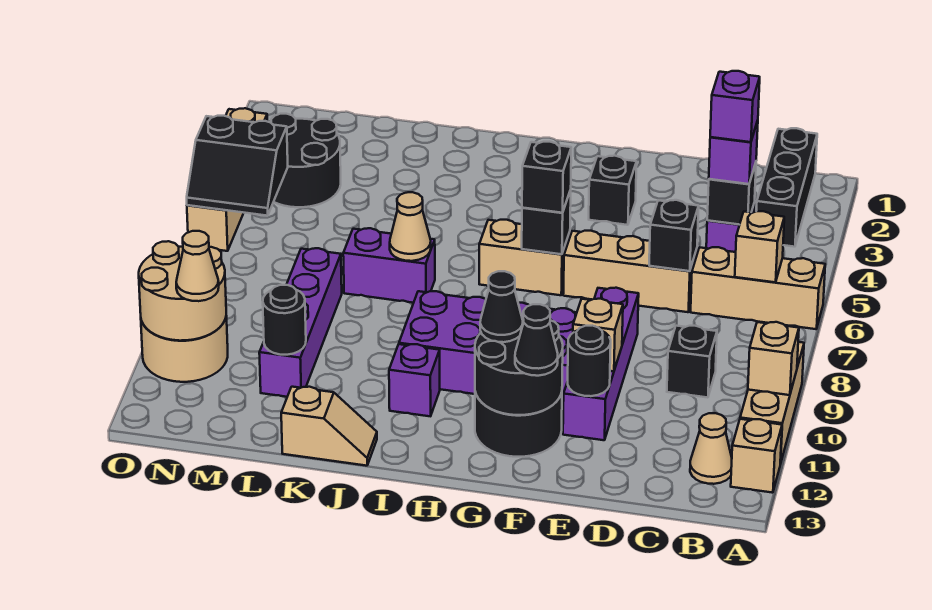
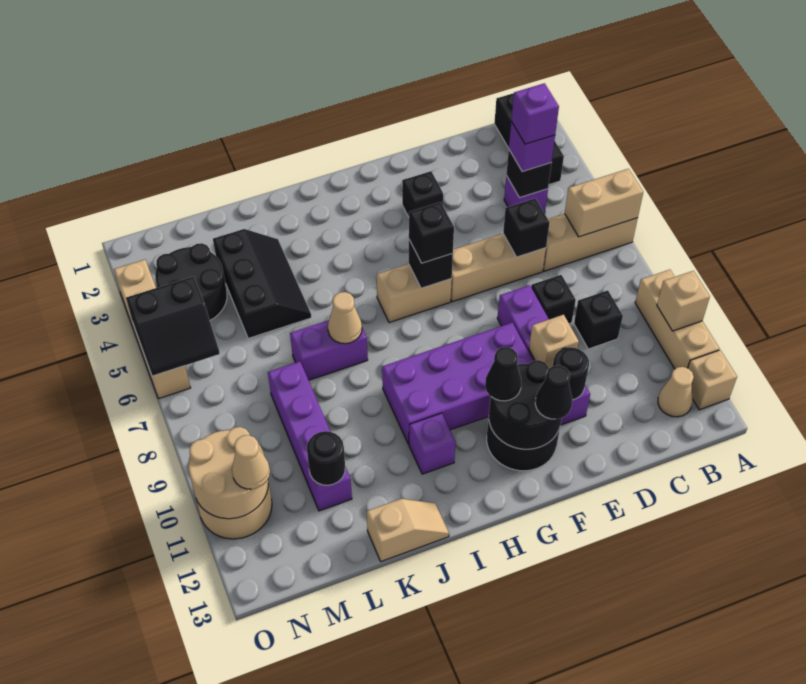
tan 1x1 brick [735,211,784,282] -> tan 1x2 brick [565,169,643,237]
none -> black 1x1 brick [531,275,576,324]
none -> black 2x3 slope [213,229,311,338]

